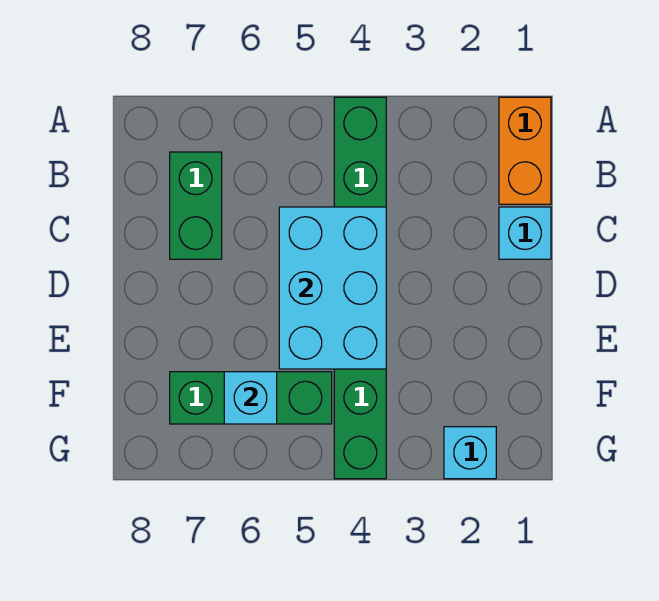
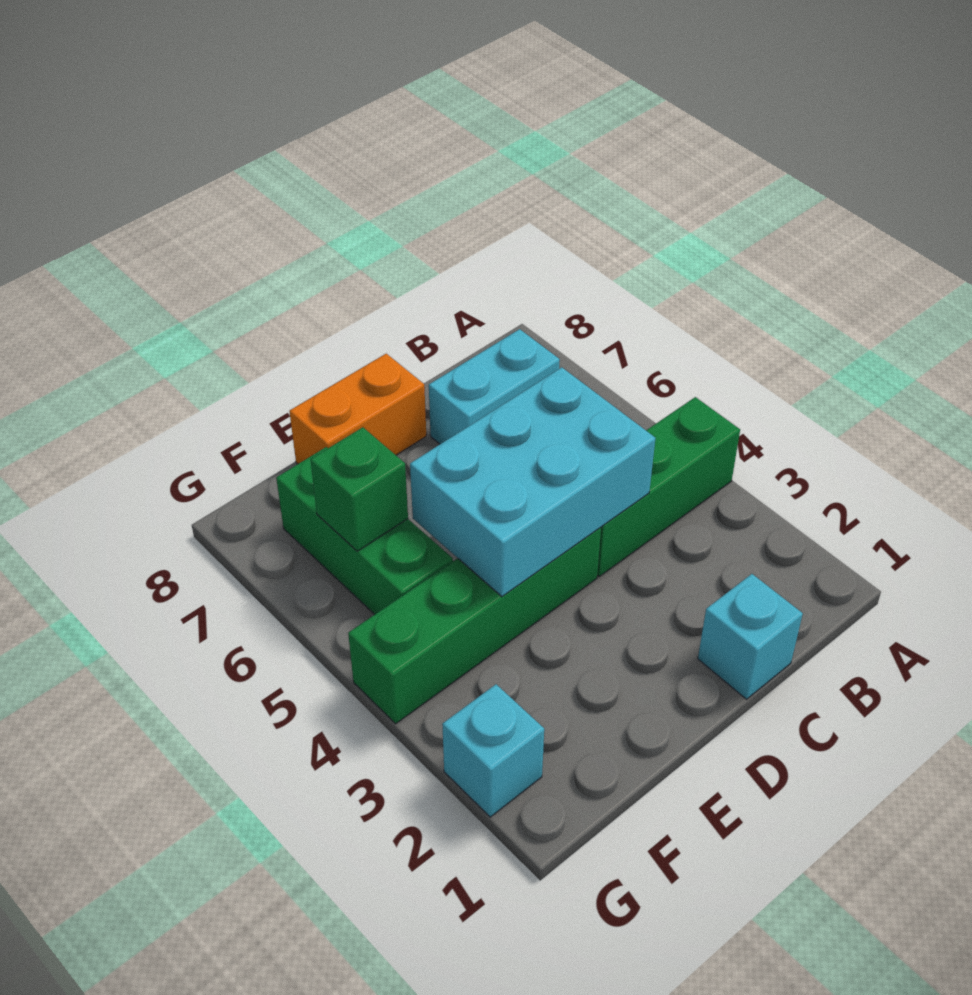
orange 1x2 brick [499,97,551,204] -> orange 1x2 brick moved to [289,354,426,464]
green 1x2 brick [170,152,222,259] -> cyan 1x2 brick [429,329,560,444]
cyan 1x1 brick [224,372,277,424] -> green 1x1 brick [310,427,408,551]

